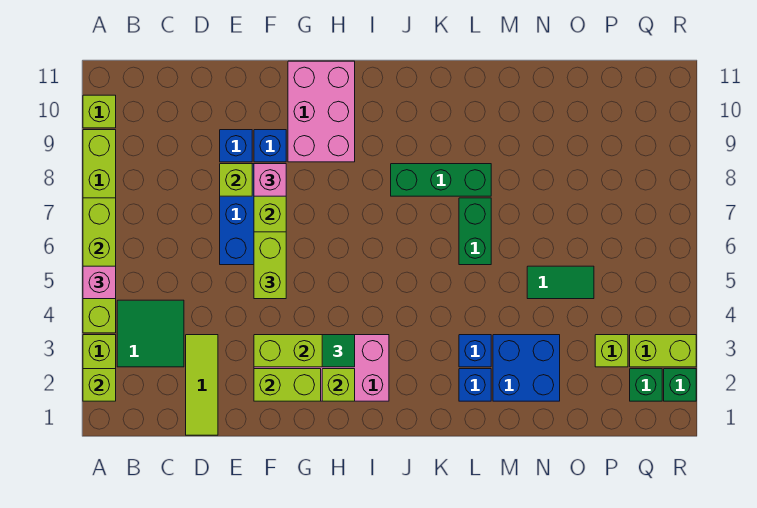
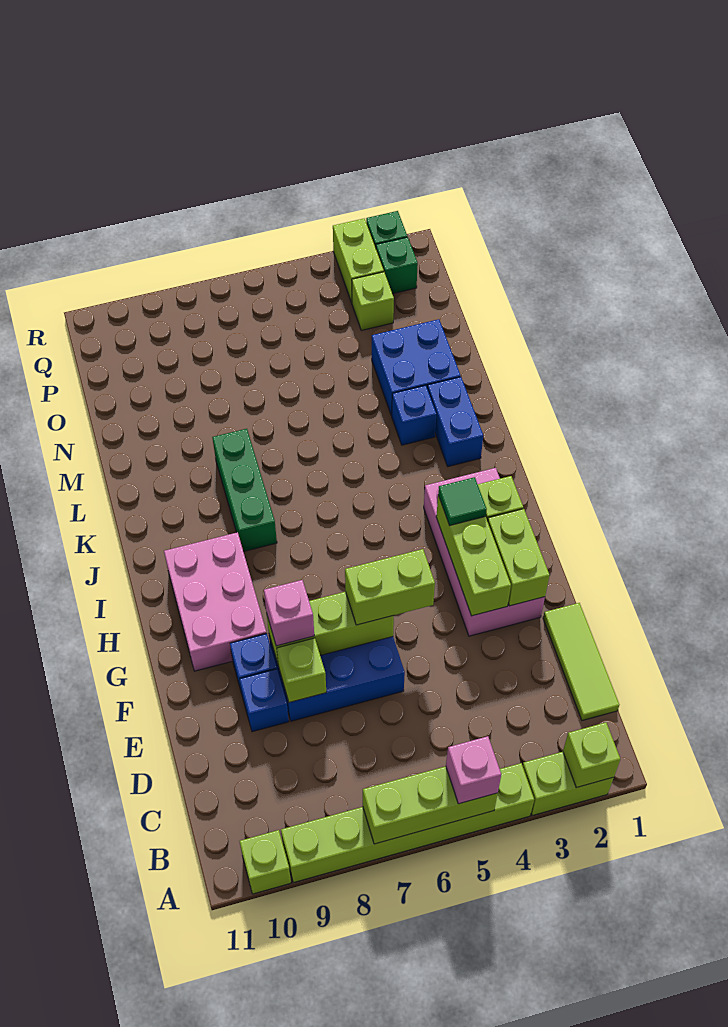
green 2x2 tile [117,300,184,367] -> none
lime 1x3 tile [186,335,218,435] -> lime 1x3 tile turned to [543,603,619,721]
pink 2x3 brick [288,61,355,162] -> pink 2x3 brick turned to [164,532,267,671]
blue 1x1 brick [459,369,491,401] -> blue 1x2 brick [427,377,483,467]
green 1x2 brick [459,198,491,265] -> none
green 1x2 tile [527,266,594,299] -> none

